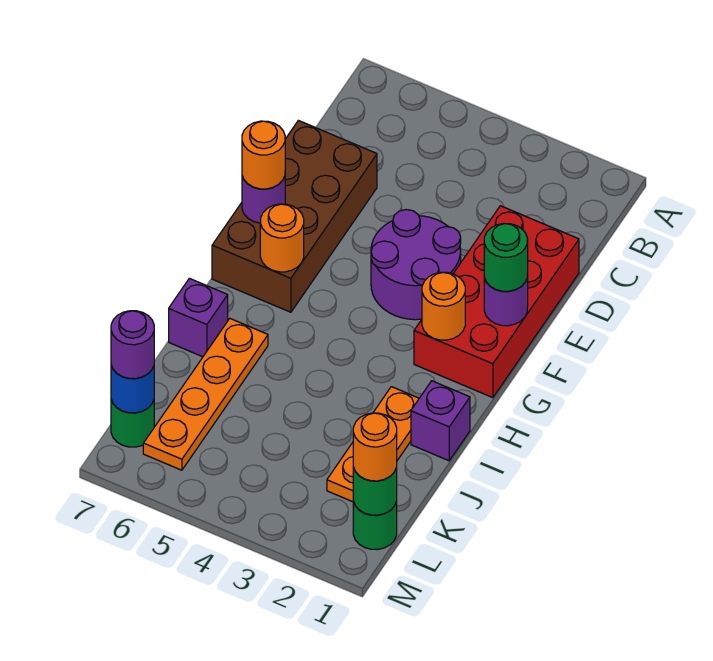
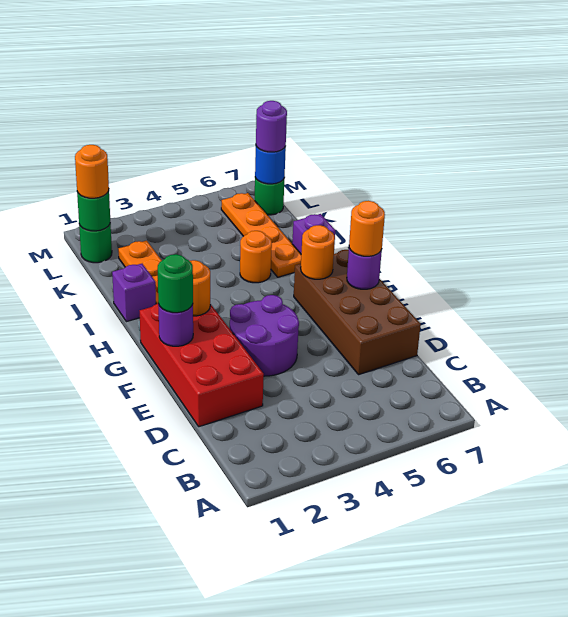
none -> orange 1x1 round brick [240,231,272,283]

